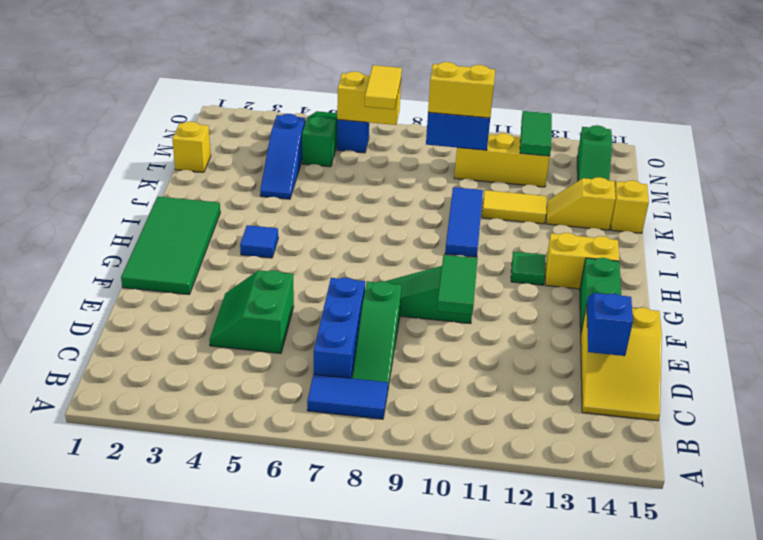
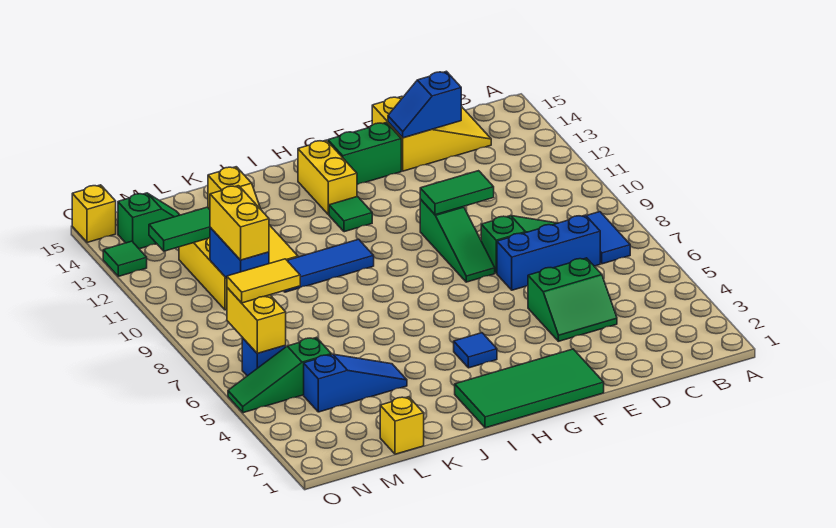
yellow 1x1 brick [611,180,649,233] -> yellow 1x1 brick moved to [72,185,116,242]
none -> green 1x1 tile [103,241,147,276]

